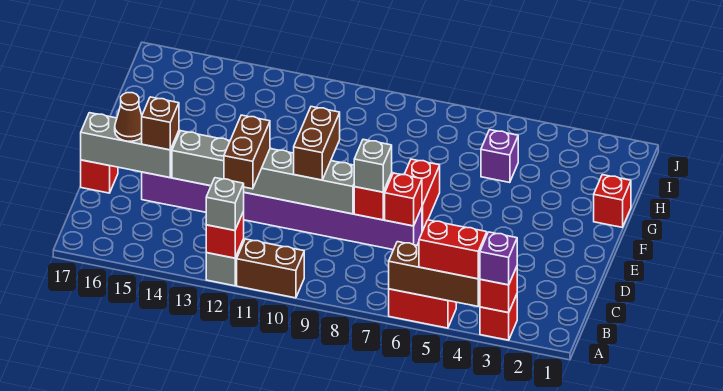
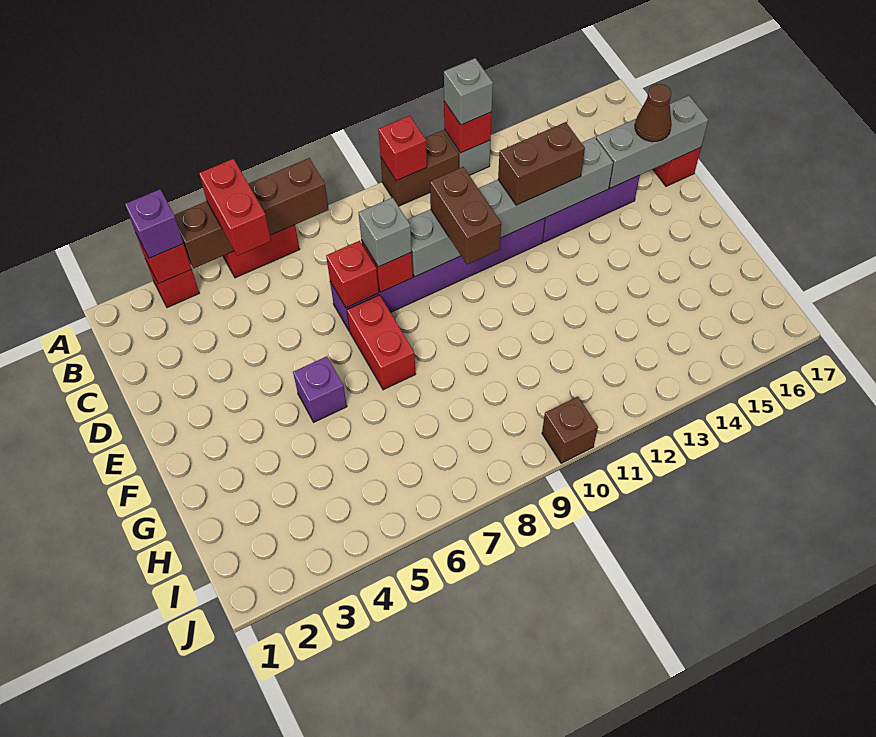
brown 1x3 brick [389,242,480,306] -> brown 1x4 brick [174,158,329,268]
red 1x2 brick [419,220,487,279] -> red 1x2 brick turned to [199,159,271,256]
brown 1x2 brick [224,115,270,189] -> brown 1x2 brick turned to [498,122,585,205]
brown 1x1 brick [142,97,179,150] -> brown 1x1 brick moved to [542,397,598,463]
red 1x1 brick [594,175,631,227] -> red 1x1 brick moved to [378,116,427,181]
purple 1x1 brick [481,130,518,183] -> purple 1x1 brick moved to [293,356,347,422]

